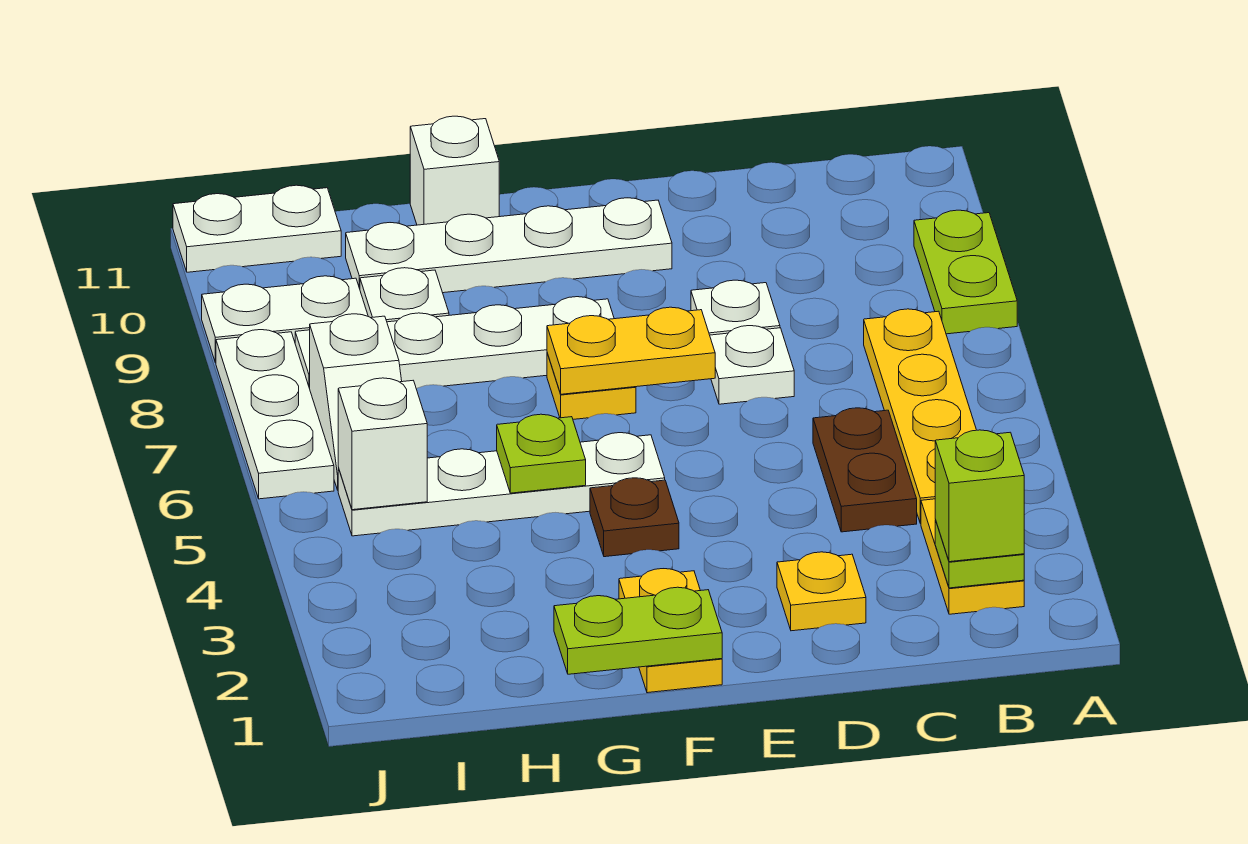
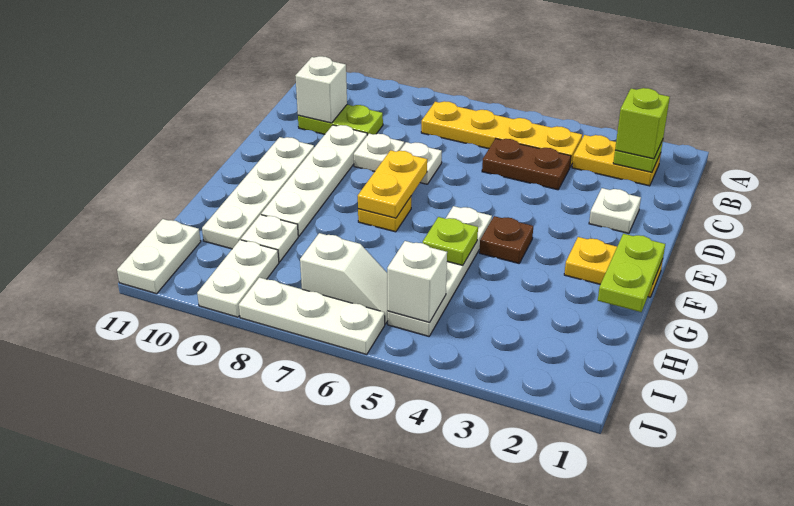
lime 1x2 plate [914,210,1017,334] -> lime 1x2 plate moved to [298,105,383,135]
yellow 1x1 plate [777,552,866,631] -> white 1x1 plate [589,188,641,233]
white 1x4 plate [295,297,614,389] -> white 1x4 plate moved to [261,125,367,236]
white 1x1 brick [410,116,499,225] -> white 1x1 brick moved to [296,56,347,123]

